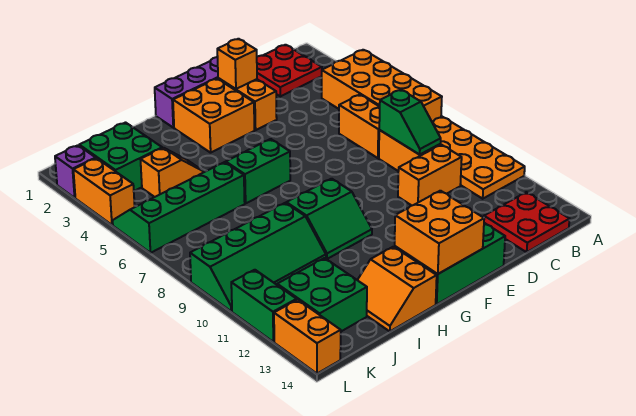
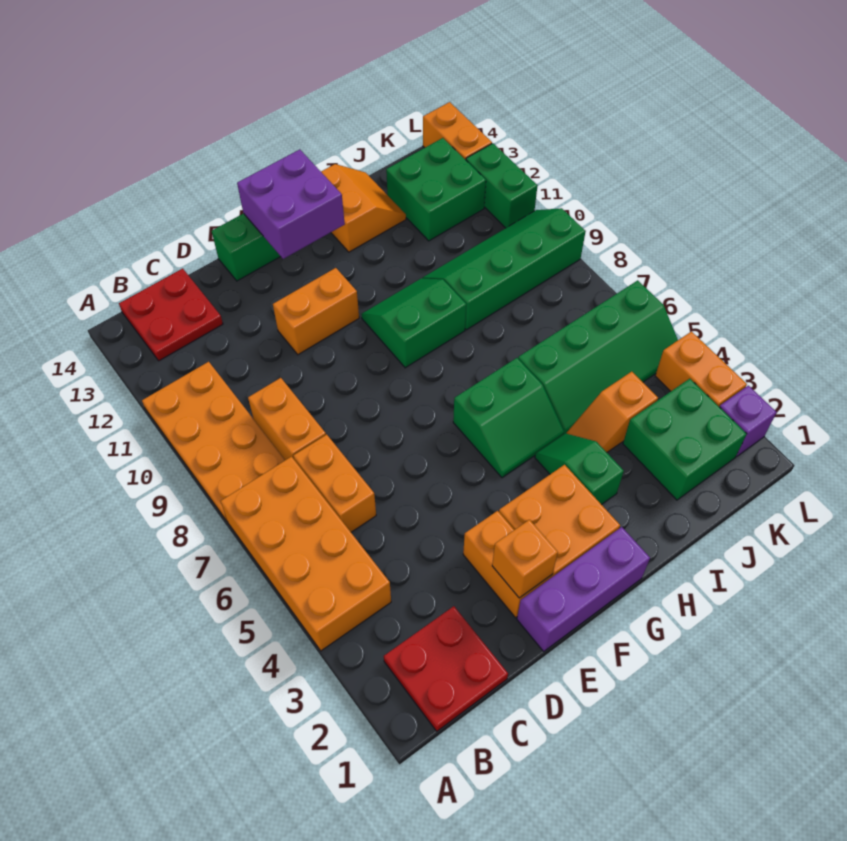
green 1x2 slope [379,90,441,155] -> green 1x2 slope moved to [535,433,624,505]
orange 1x2 brick [398,145,462,206] -> orange 1x2 brick moved to [273,268,359,355]
orange 2x2 brick [395,191,484,274] -> purple 2x2 brick [237,149,345,259]

